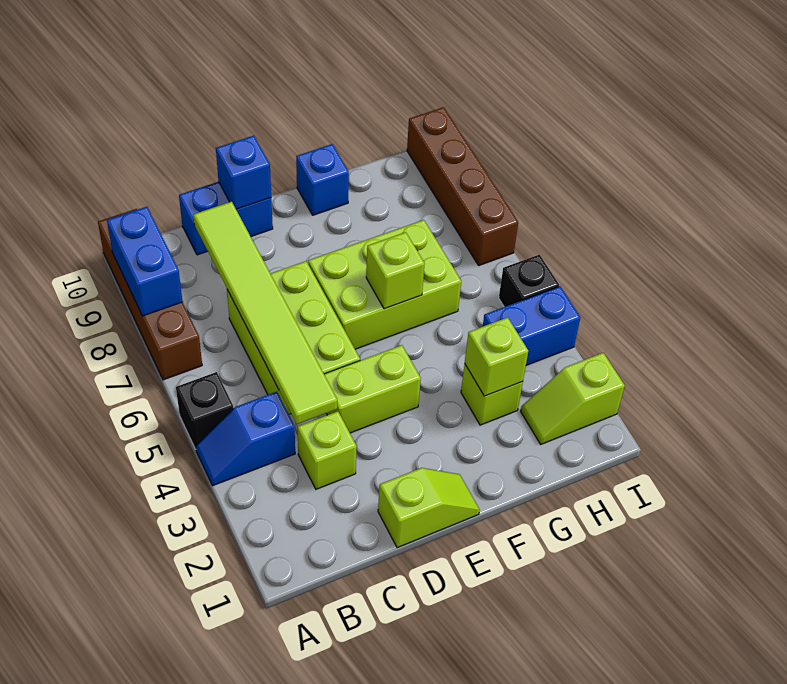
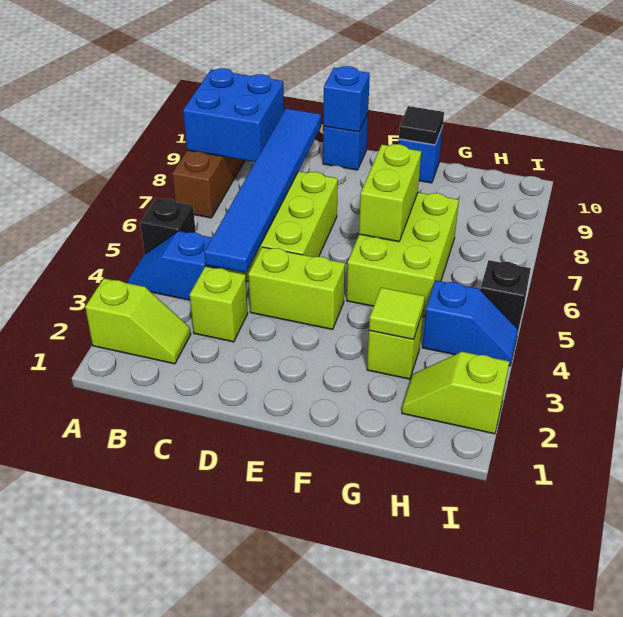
blue 1x2 brick [107,207,183,316] -> blue 2x2 brick [183,68,284,162]
lime 1x6 tile [193,202,337,424] -> blue 1x6 tile [205,108,321,273]
blue 1x2 brick [179,182,273,255] -> blue 1x1 brick [323,114,368,170]
lime 1x2 slope [378,468,480,548] -> lime 1x2 slope moved to [85,278,191,364]
lime 2x3 brick [308,220,461,349] -> lime 2x3 brick turned to [347,192,459,317]
lime 1x1 brick [366,232,425,309] -> lime 1x2 brick [359,144,421,242]
none -> black 1x1 tile [399,106,444,145]
lime 1x1 brick [465,317,528,396] -> lime 1x1 tile [369,287,425,339]
blue 1x2 brick [483,287,580,365] -> blue 1x2 slope [422,280,518,366]
brown 1x4 brick [407,107,518,265] -> none

